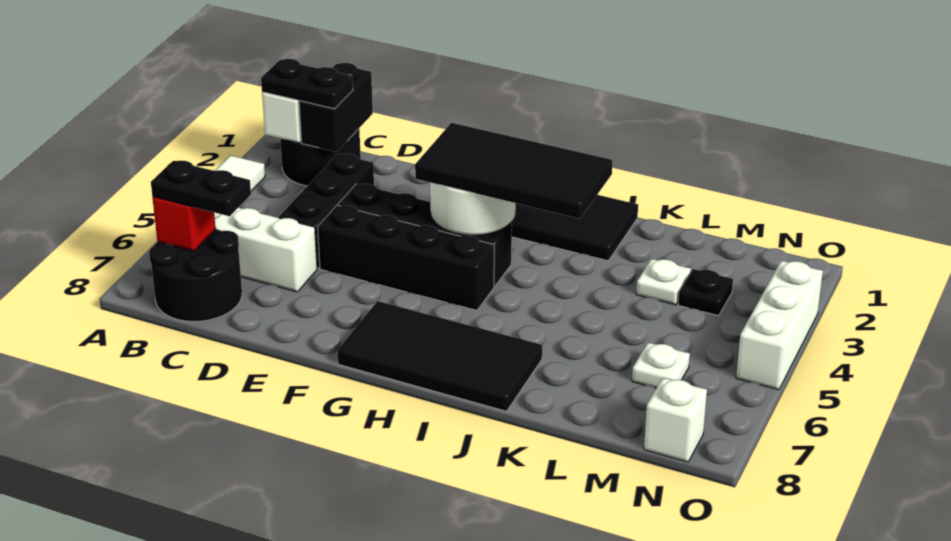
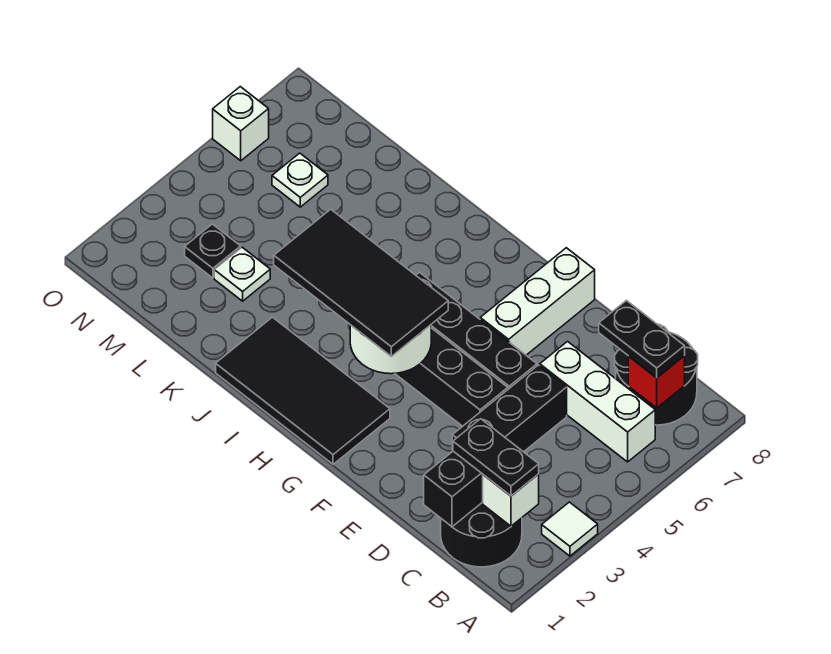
black 2x4 tile [337,301,542,411] -> none
white 1x1 brick [644,378,707,462] -> white 1x1 brick moved to [213,87,269,161]
white 1x3 brick [736,261,823,390] -> white 1x3 brick moved to [480,248,595,355]

